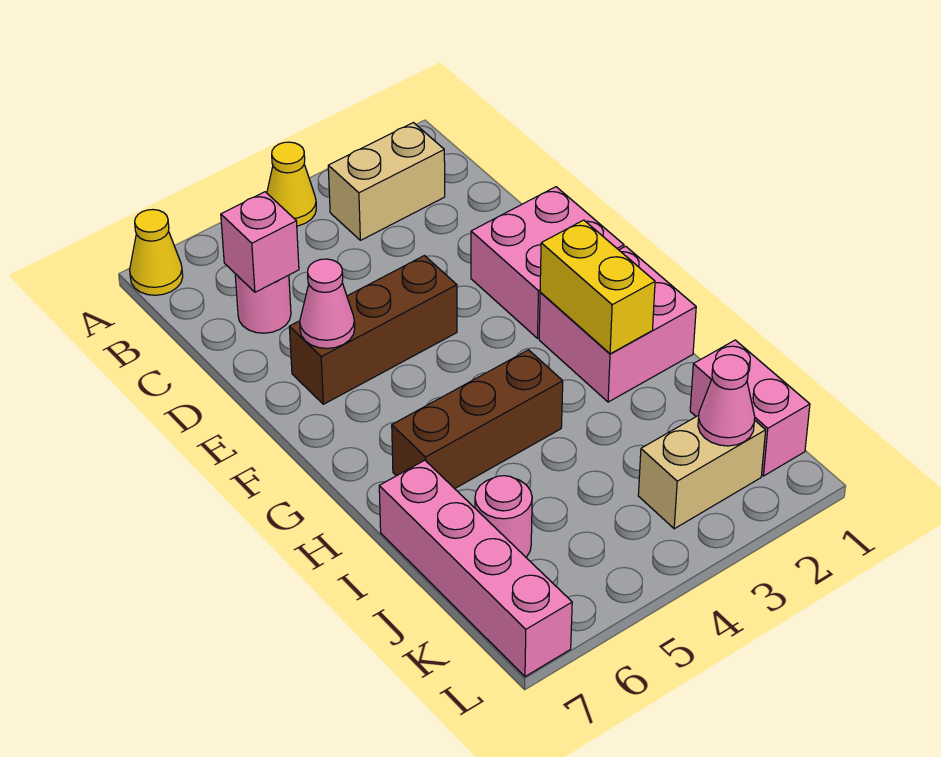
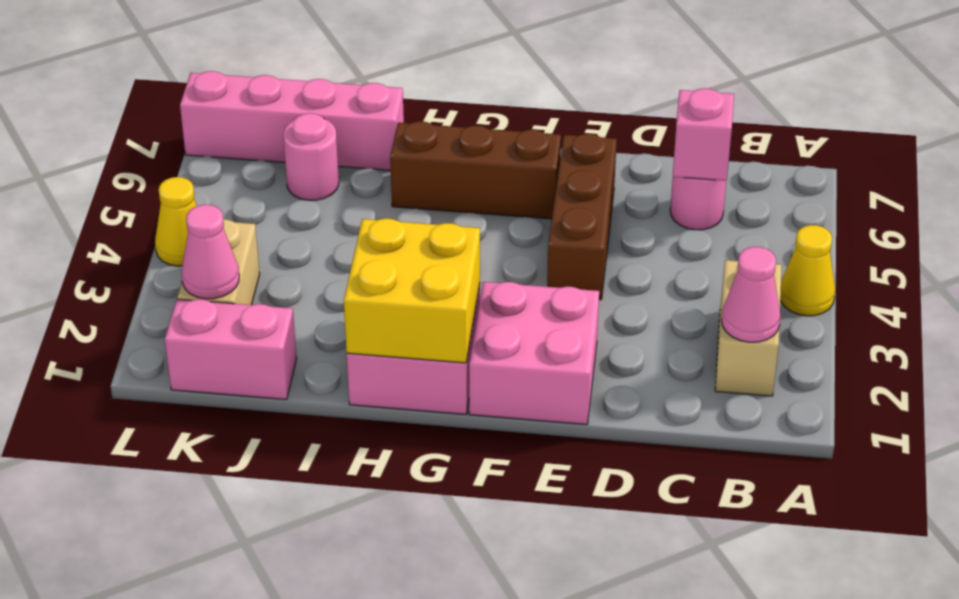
yellow 1x1 cone [130,210,183,295] -> yellow 1x1 cone moved to [155,177,197,266]
pink 1x1 cone [300,259,355,348] -> pink 1x1 cone moved to [721,247,781,342]
yellow 1x2 brick [540,220,655,354] -> yellow 2x2 brick [344,218,480,363]
brown 1x3 brick [392,350,563,489] -> brown 1x3 brick turned to [390,121,561,219]

